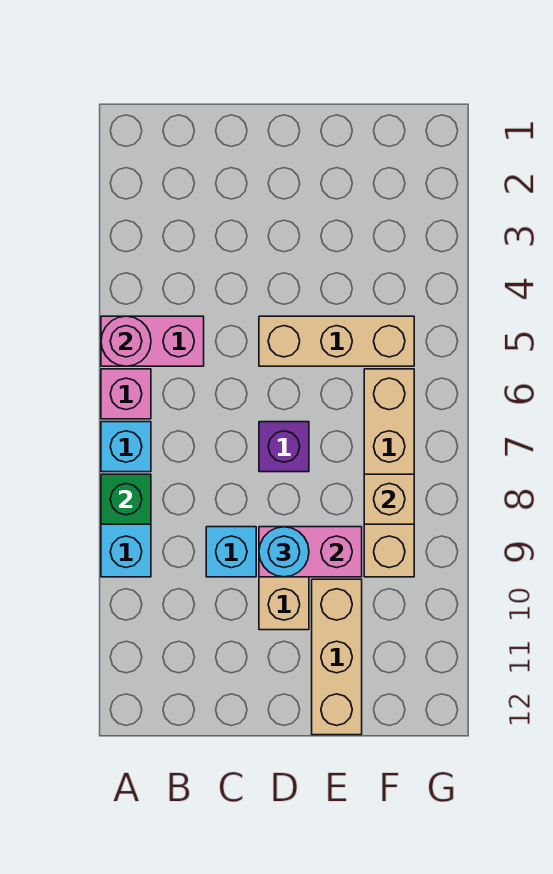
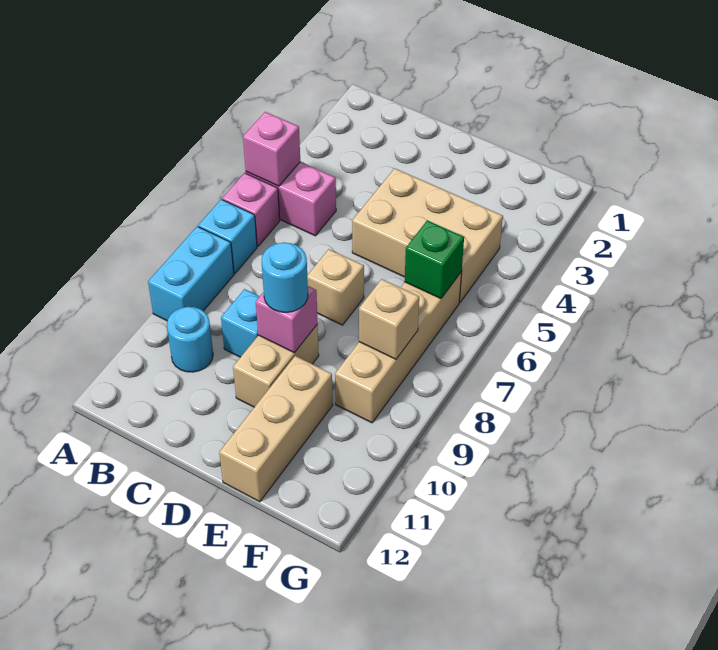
pink 1x1 round brick [101,316,151,366] -> pink 1x1 brick [243,112,300,186]
green 1x1 brick [101,474,151,524] -> green 1x1 brick moved to [405,220,464,299]
none -> cyan 1x1 round brick [167,307,213,372]
tan 1x3 brick [259,316,414,366] -> tan 2x3 brick [352,168,503,302]
purple 1x1 brick [259,422,309,472] -> tan 1x1 brick [307,249,364,325]
pink 1x2 brick [259,527,362,577] -> pink 1x1 brick [256,286,318,353]

